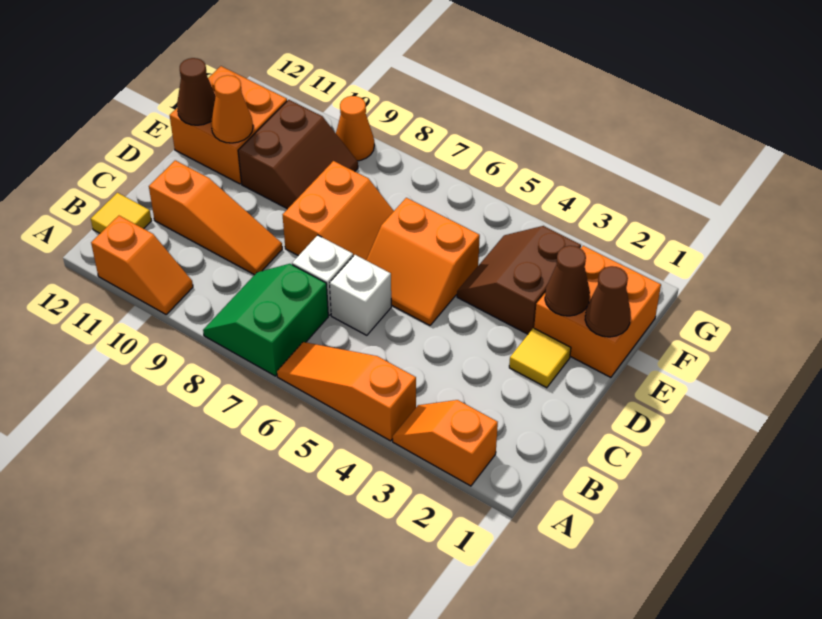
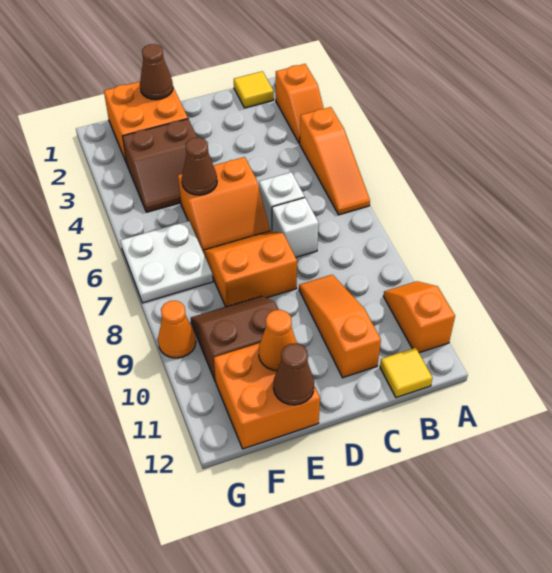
green 2x2 slope [203,264,328,376] -> none
yellow 1x1 tile [509,328,571,388] -> yellow 1x1 tile moved to [234,71,274,108]
orange 2x2 slope [366,198,480,325] -> orange 2x2 slope turned to [178,157,270,251]
brown 1x1 cone [545,246,590,316] -> brown 1x1 cone moved to [182,137,217,195]
none -> white 2x2 plate [120,221,213,303]

